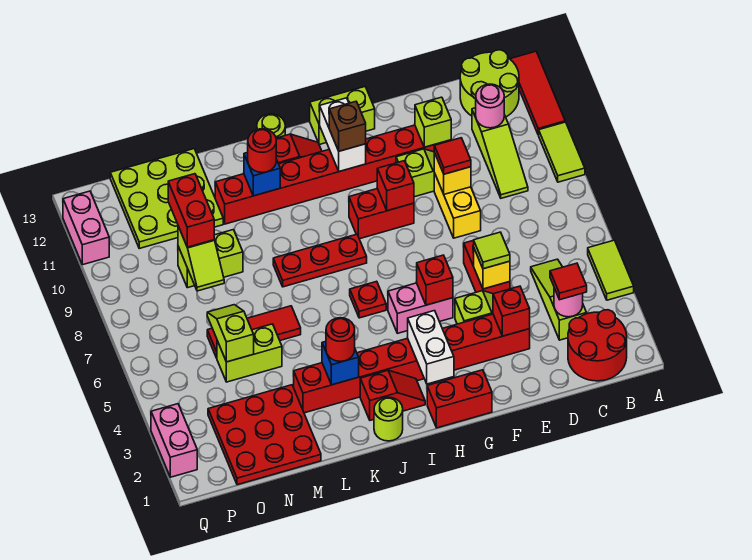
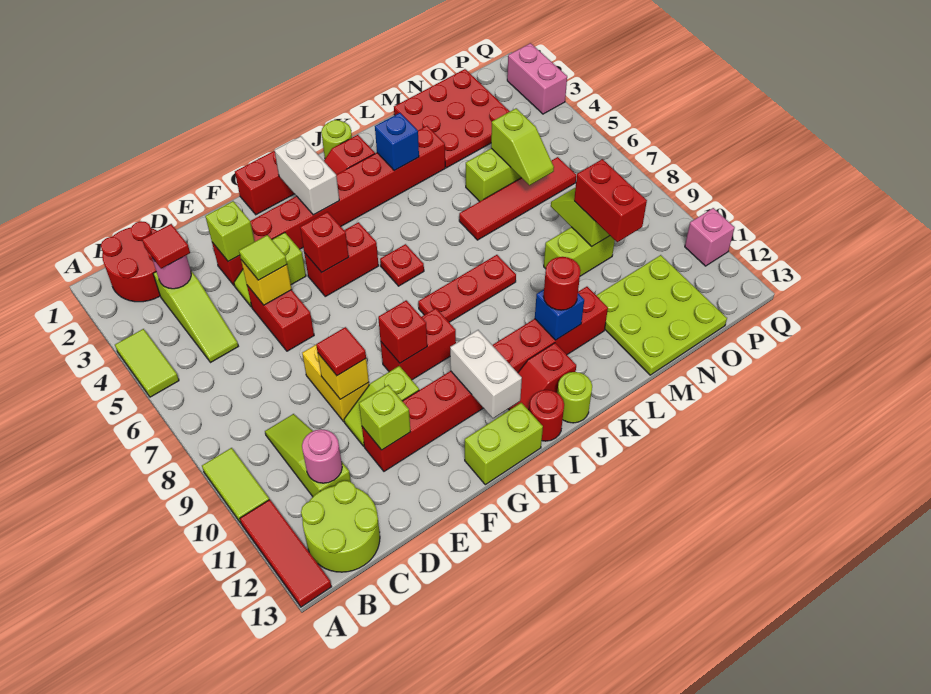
red 1x1 brick [493,286,530,336] -> lime 1x1 brick [205,201,255,262]
pink 1x2 brick [388,283,453,333] -> red 1x2 brick [304,222,379,296]
brown 1x1 brick [329,102,366,151] -> none
red 1x1 round brick [326,318,355,361] -> red 1x1 round brick moved to [529,390,564,441]
red 1x3 tile [207,306,301,358] -> red 1x4 tile [459,157,576,240]
pink 1x2 brick [63,191,109,265] -> pink 1x1 brick [685,208,735,266]

